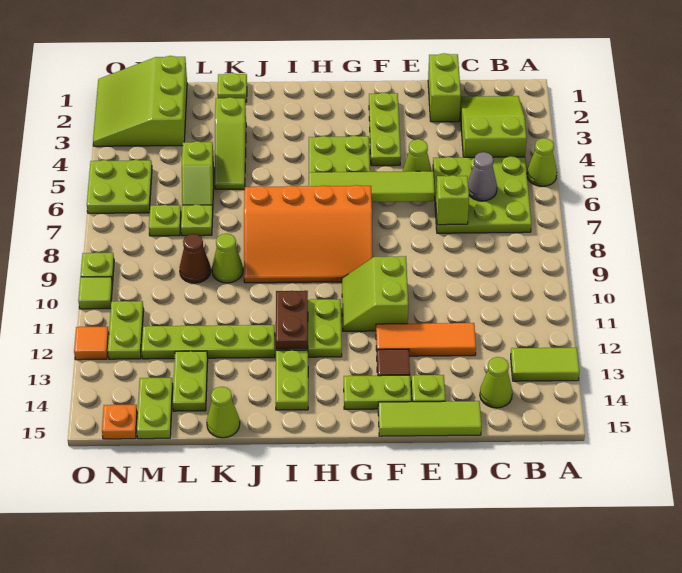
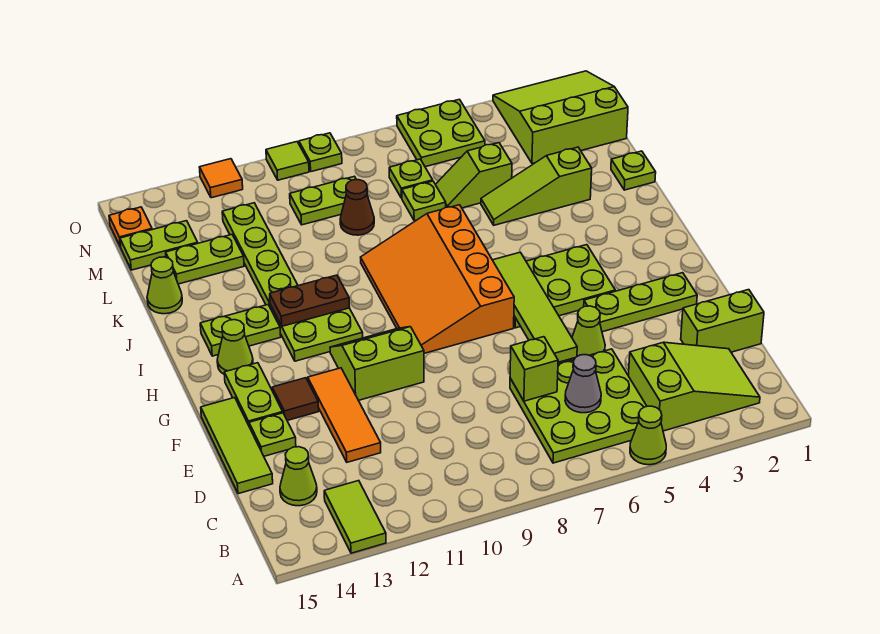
lime 1x1 cone [212,234,243,283] -> lime 1x1 cone moved to [217,320,253,374]
lime 1x2 plate [108,301,144,359] -> lime 1x2 plate moved to [290,176,356,225]

